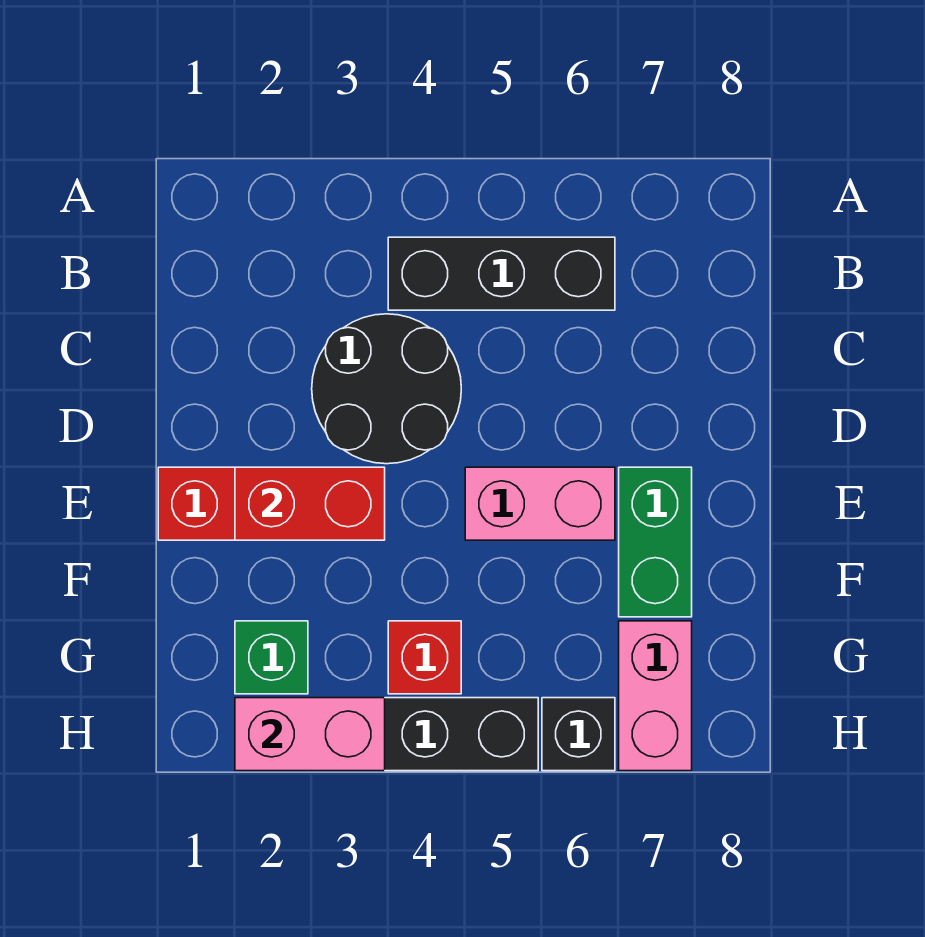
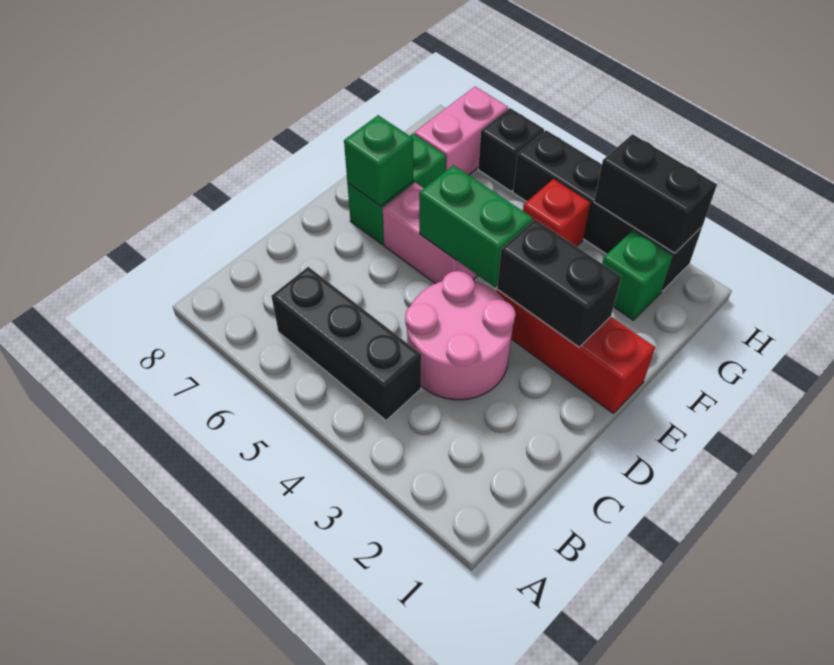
black 2x2 round brick [312,314,461,464] -> pink 2x2 round brick [405,271,515,400]
red 1x2 brick [235,467,385,540] -> black 1x2 brick [497,219,621,347]
none -> green 1x2 brick [419,165,533,287]
none -> green 1x1 brick [344,115,413,206]
pink 1x2 brick [235,698,385,771] -> black 1x2 brick [594,134,717,253]

